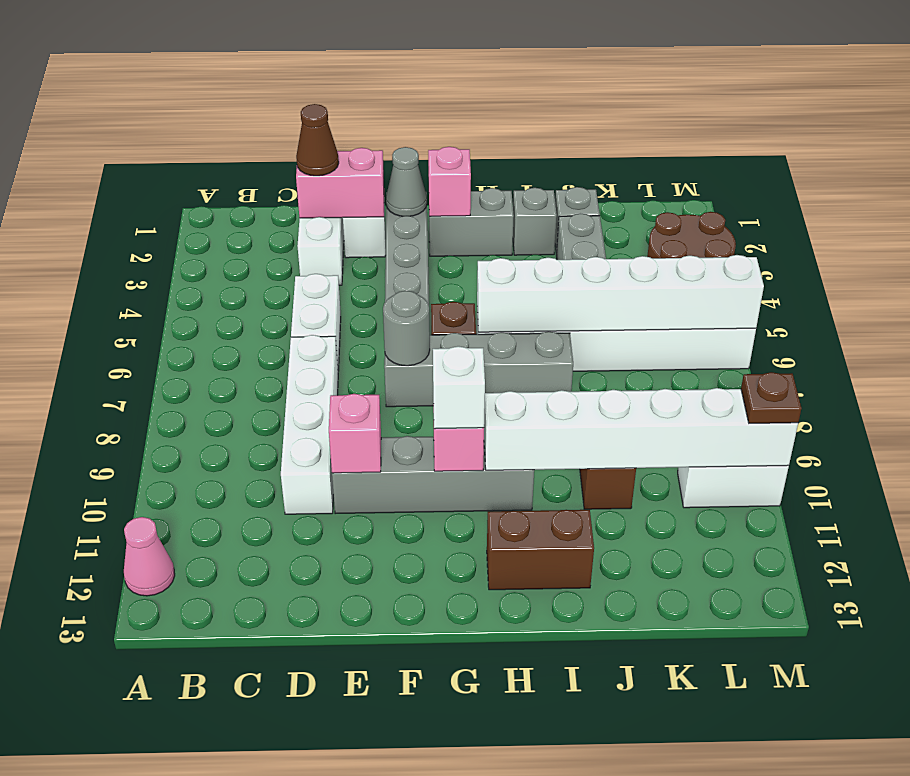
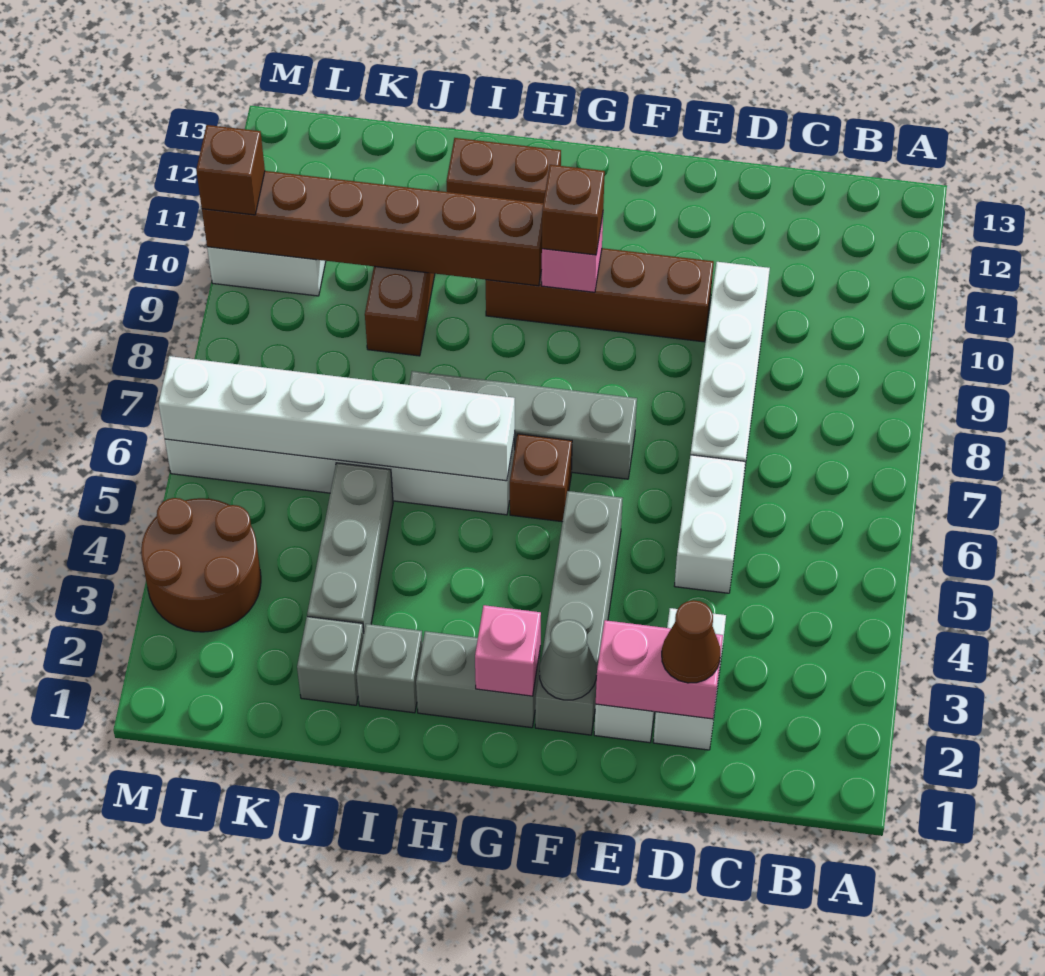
pink 1x1 cone [124,517,175,596] -> none
grey 1x4 brick [332,436,534,514] -> brown 1x4 brick [486,248,714,342]
pink 1x1 brick [329,394,381,473] -> none
grey 1x1 round brick [383,291,430,366] -> none
white 1x1 brick [433,346,485,429] -> brown 1x1 brick [542,165,605,255]
white 1x6 brick [484,388,798,470] -> brown 1x6 brick [202,171,543,286]
brown 1x1 plate [741,372,801,423] -> brown 1x1 brick [196,125,265,215]

